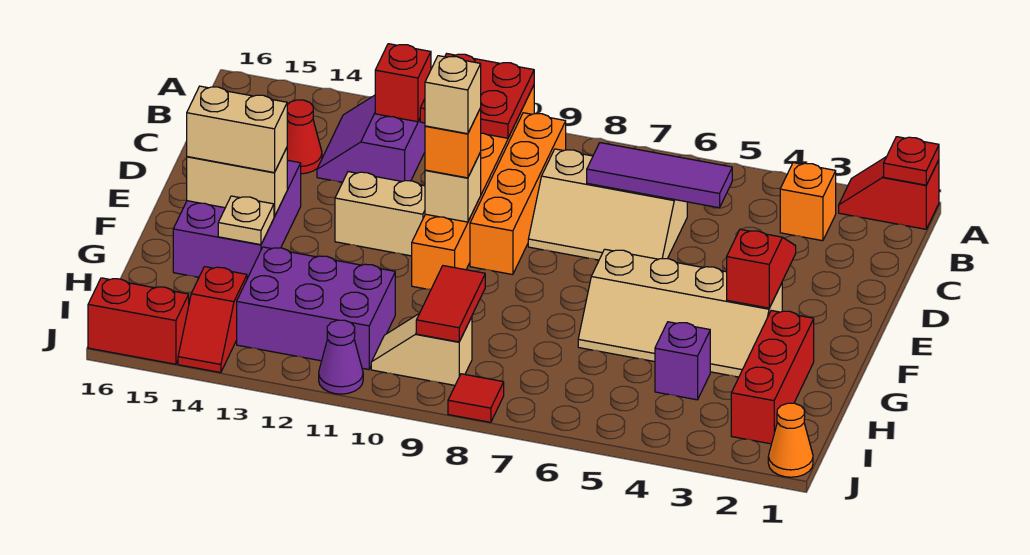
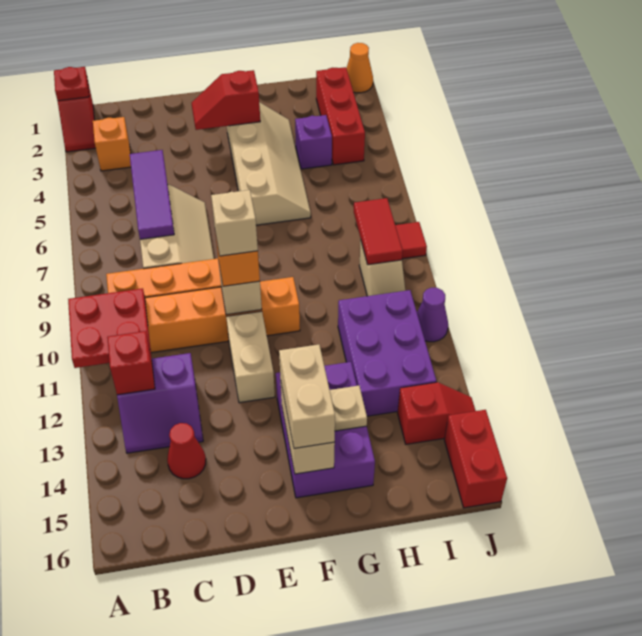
purple 2x3 brick [173,160,301,278] -> purple 2x3 brick turned to [276,362,375,498]
red 1x3 brick [731,310,814,444] -> red 1x3 brick turned to [316,67,365,165]
red 1x2 tile [416,266,485,342] -> red 1x2 tile turned to [354,198,403,265]

